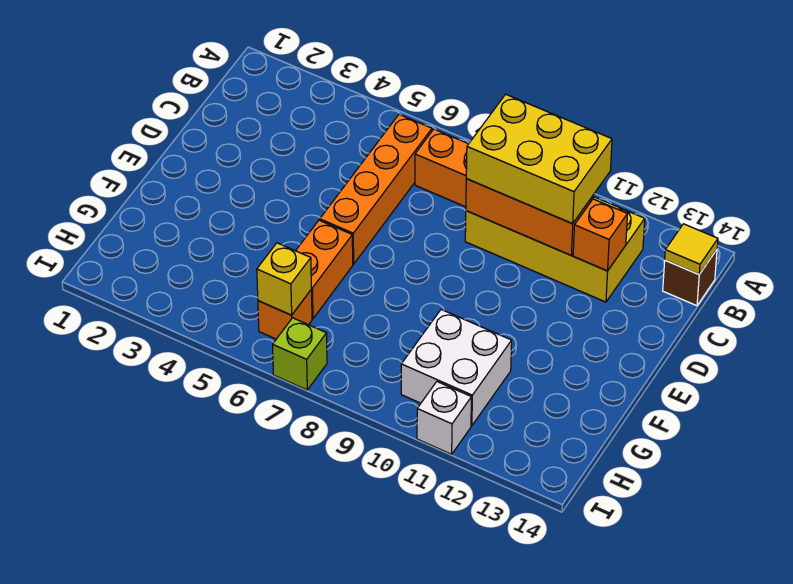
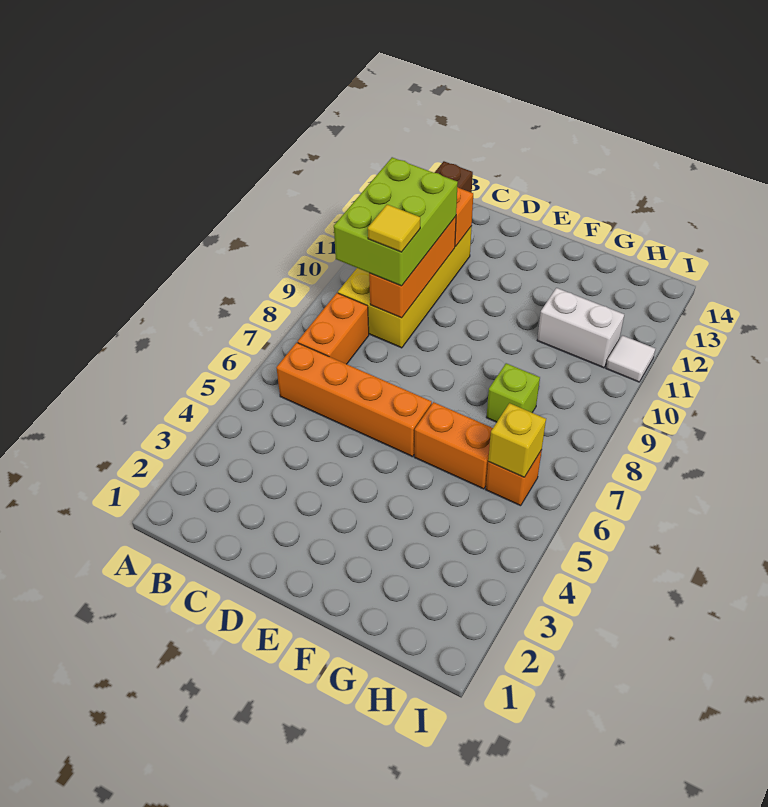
yellow 2x3 brick [466,94,612,224] -> lime 2x3 brick [334,157,458,286]
yellow 1x1 tile [665,224,718,274] -> yellow 1x1 tile moved to [368,204,420,252]
white 2x2 brick [401,310,512,426] -> white 1x2 brick [537,288,624,368]
lime 1x1 brick [273,318,327,390] -> lime 1x1 brick moved to [486,363,540,422]
white 1x1 brick [417,382,471,454] -> white 1x1 tile [606,335,655,382]

